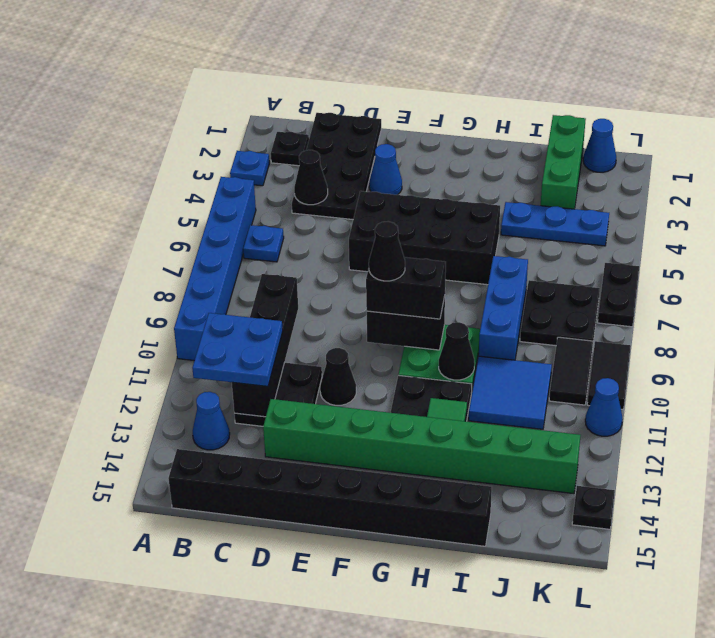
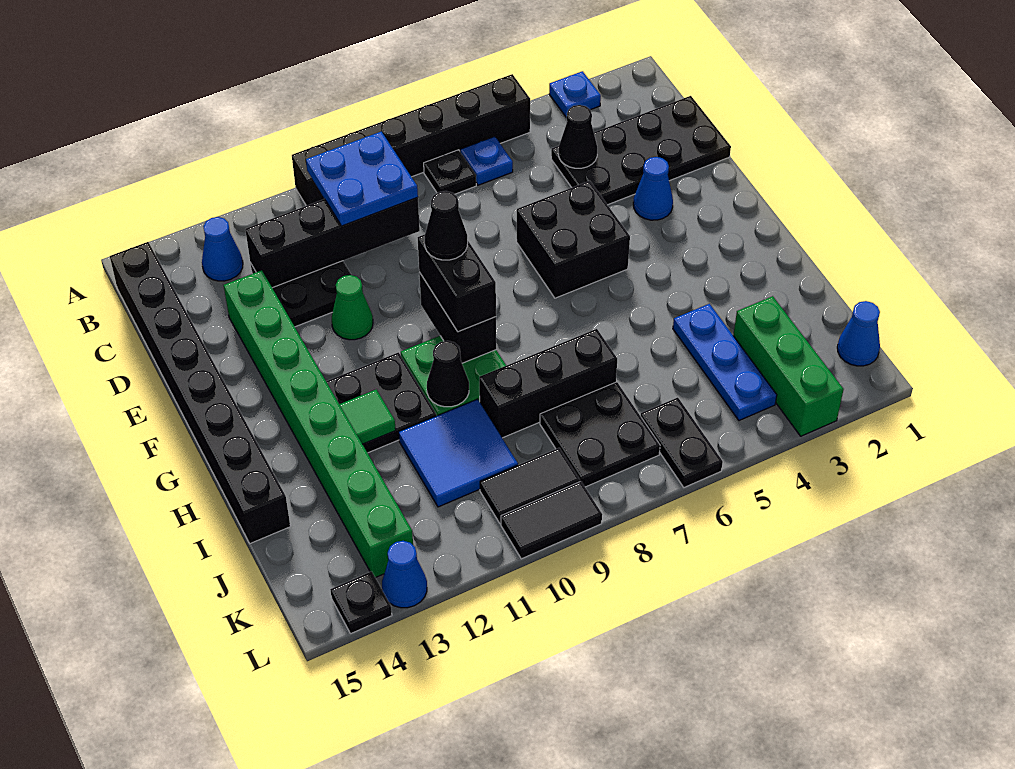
blue 1x6 brick [174,177,256,360] -> black 1x6 brick [292,74,530,206]
black 1x1 plate [271,132,309,166] -> black 1x1 plate moved to [424,150,476,194]
blue 2x2 plate [192,313,283,386] -> blue 2x2 plate moved to [306,132,418,226]
black 2x4 brick [349,191,500,285] -> black 2x2 brick [517,181,630,298]
black 1x1 cone [320,348,356,405] -> green 1x1 cone [332,275,373,340]
blue 1x3 brick [479,256,528,360] -> black 1x3 brick [479,329,617,438]
green 1x3 brick [541,115,586,209] -> green 1x3 brick turned to [733,296,844,436]
black 1x2 plate [598,263,639,327] -> black 1x2 plate turned to [641,397,723,487]
blue 1x1 cone [585,378,623,436] -> blue 1x1 cone moved to [382,541,427,608]

